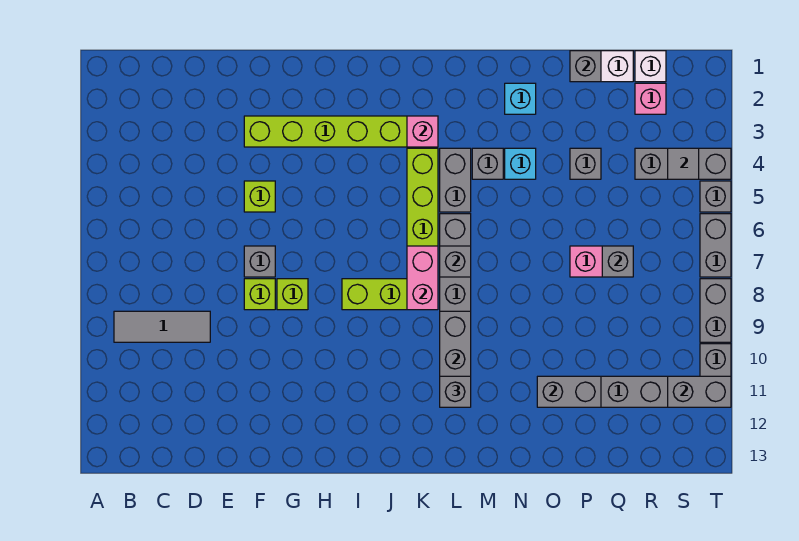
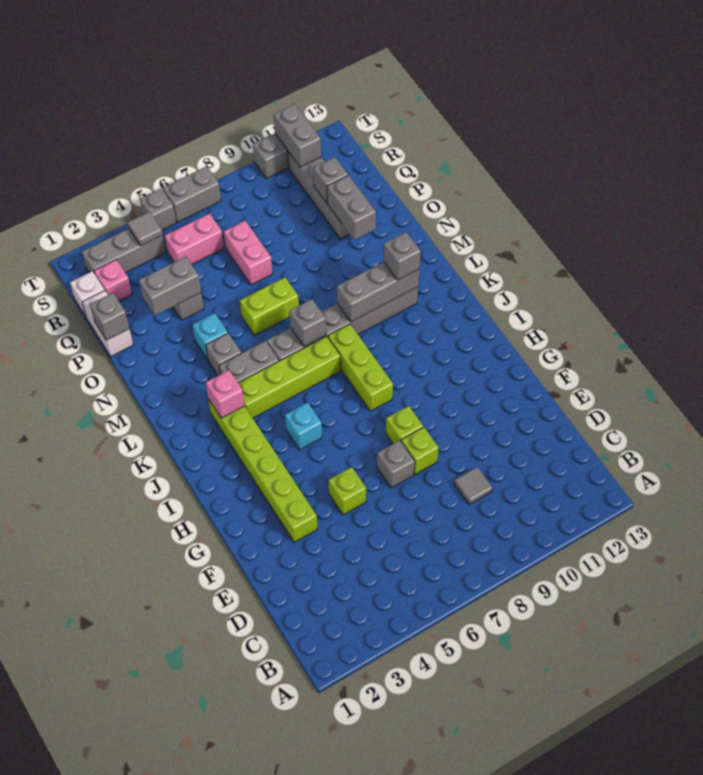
grey 1x3 tile [114,311,210,342] -> grey 1x1 tile [454,467,492,505]
pink 1x2 brick [407,246,438,310] -> pink 1x2 brick moved to [165,213,224,264]
cyan 1x1 brick [505,83,536,114] -> cyan 1x1 brick moved to [285,402,322,450]
none -> lime 1x2 brick [240,277,299,335]
grey 1x1 brick [602,246,633,277] -> grey 1x1 brick moved to [313,157,348,203]
grey 1x3 brick [635,148,731,179] -> grey 1x3 brick turned to [82,229,166,274]
grey 1x2 brick [700,279,731,342] -> grey 1x2 brick moved to [139,257,201,315]

